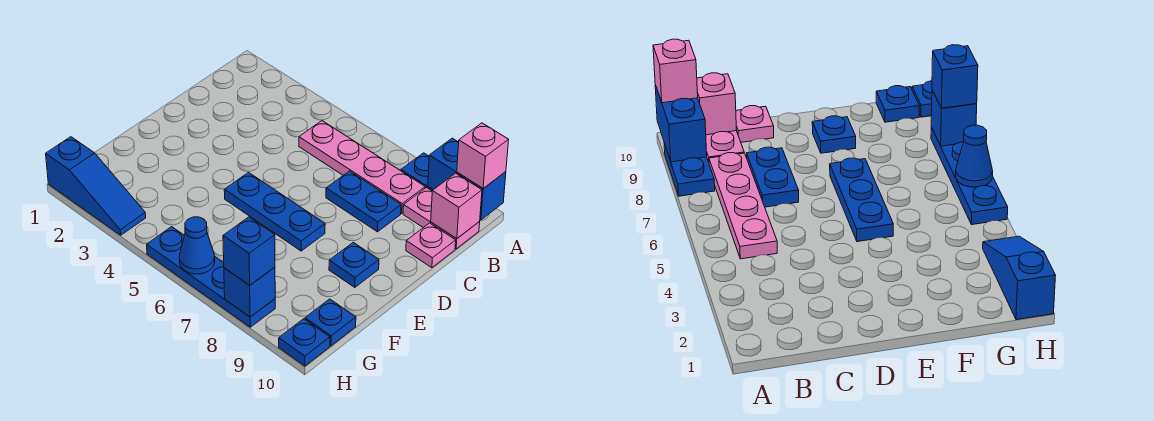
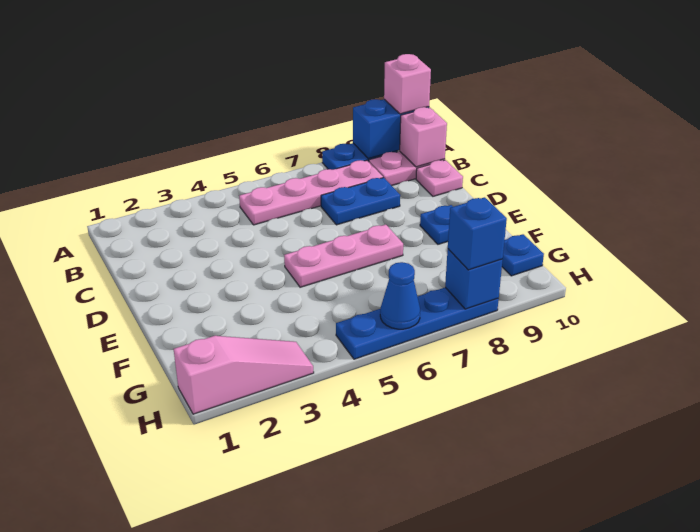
blue 1x3 plate [224,173,325,251] -> pink 1x3 plate [284,225,403,287]
blue 1x3 slope [46,137,146,235] -> pink 1x3 slope [174,336,314,414]
blue 1x1 plate [279,319,330,366] -> none

